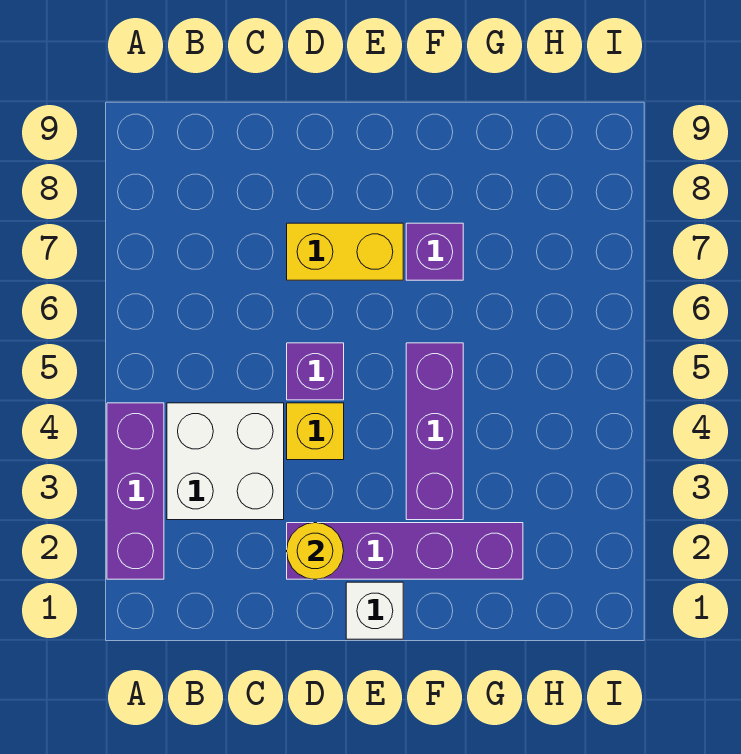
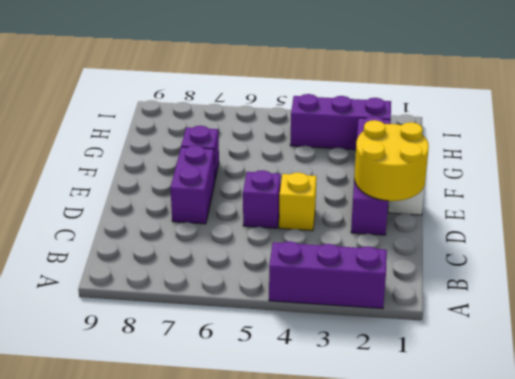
white 2x2 brick [167,403,284,520] -> none
yellow 1x1 round brick [287,523,344,579] -> yellow 2x2 round brick [354,120,429,201]
yellow 1x2 brick [287,223,403,280] -> purple 1x2 brick [171,145,215,224]
purple 1x3 brick [406,343,463,520] -> purple 1x3 brick moved to [290,94,391,150]

